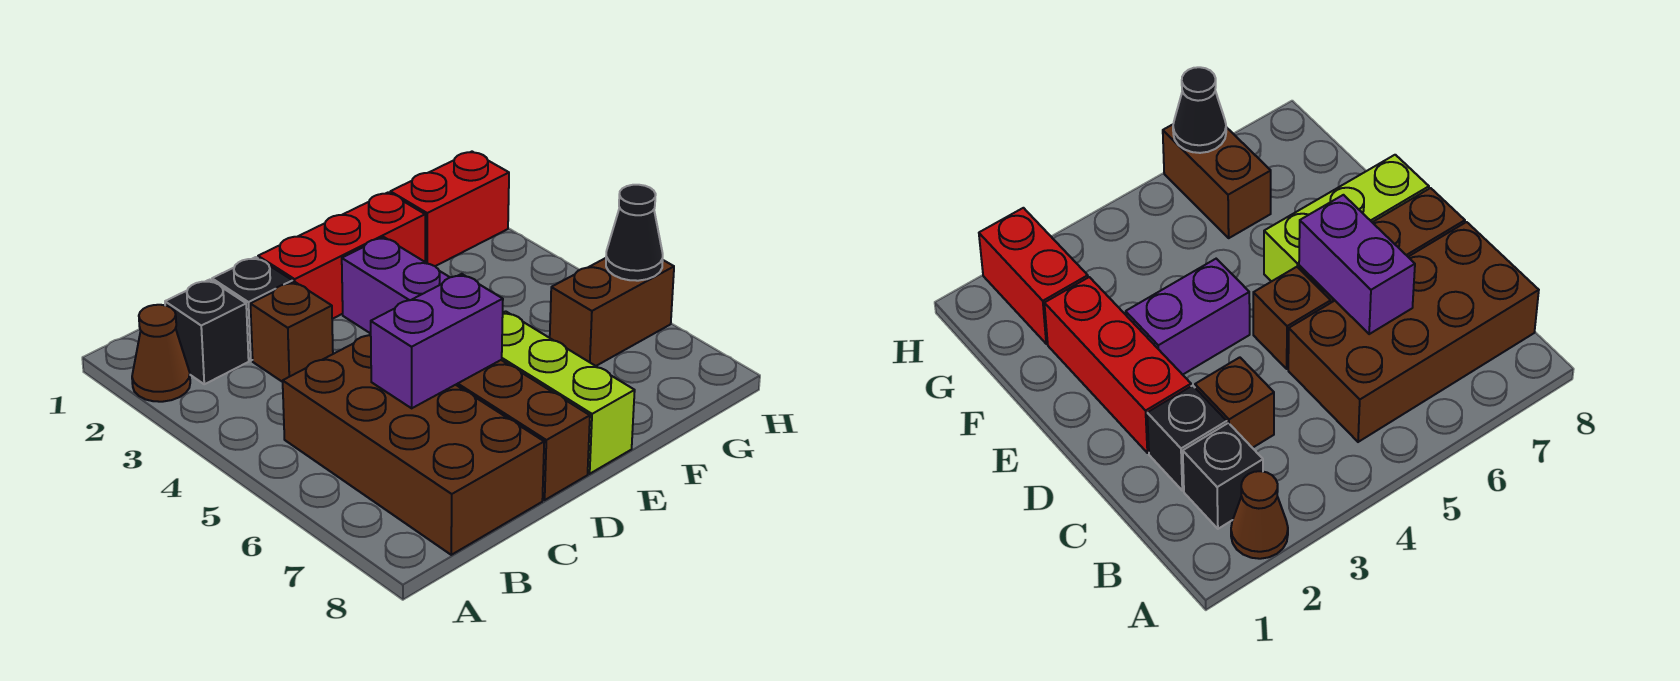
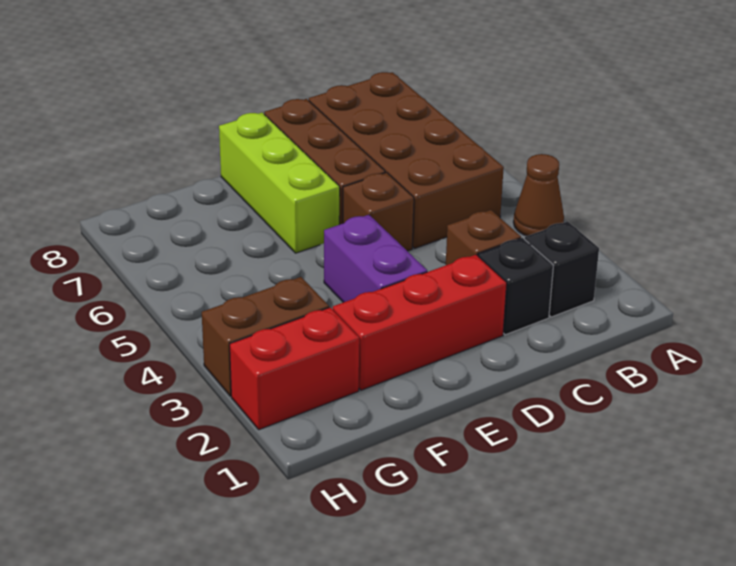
brown 1x1 cone [132,305,190,402] -> brown 1x1 cone moved to [513,154,564,236]
purple 1x2 brick [371,274,503,408] -> none
brown 1x2 brick [550,258,674,366] -> brown 1x2 brick moved to [202,277,329,396]
black 1x1 cone [606,185,663,281] -> none

